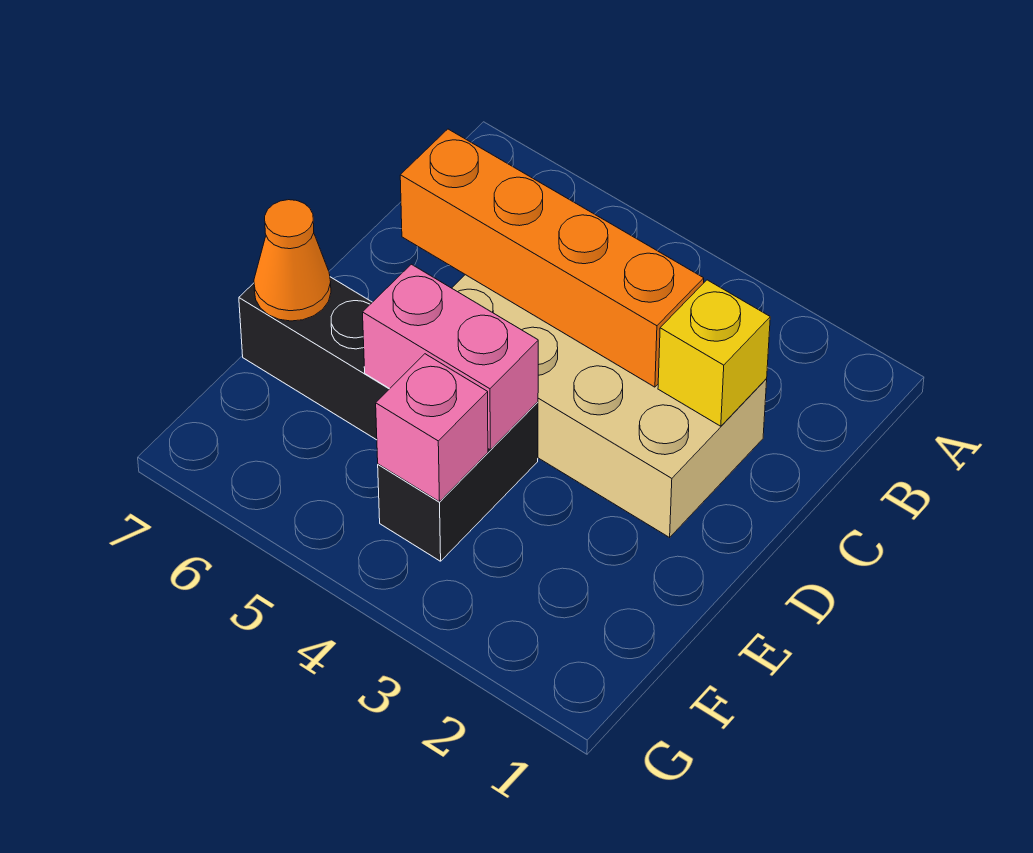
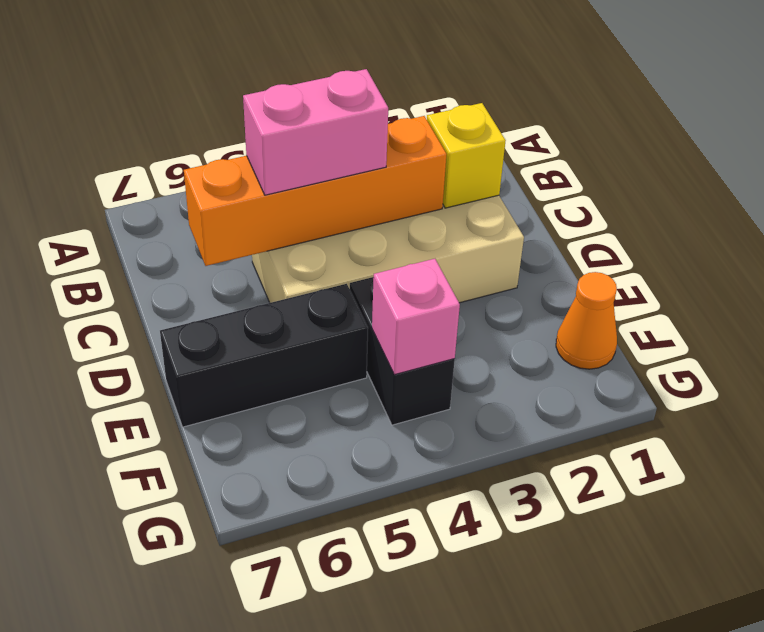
pink 1x2 brick [363,264,538,450] -> pink 1x2 brick moved to [243,69,388,195]
orange 1x1 cone [254,200,331,321] -> orange 1x1 cone moved to [556,272,617,369]

